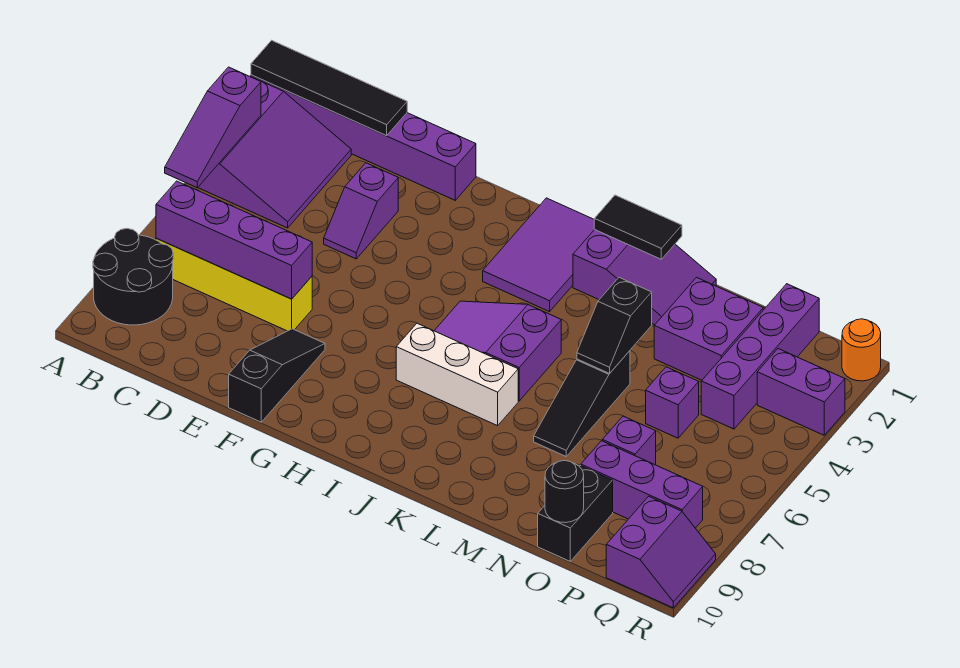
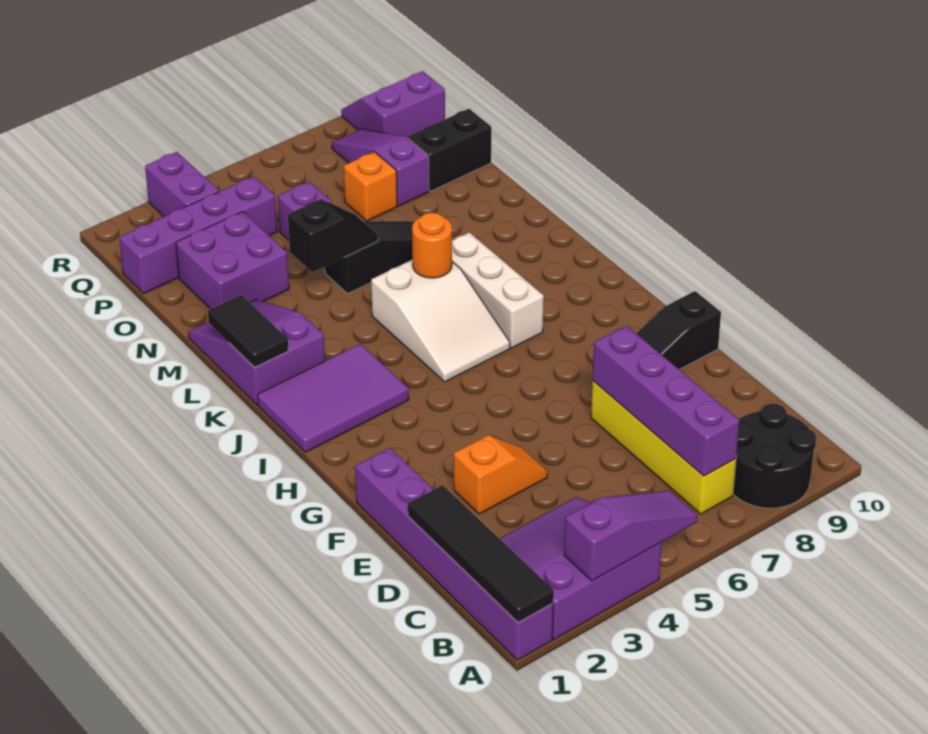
purple 1x2 slope [324,163,398,259] -> orange 1x2 slope [454,435,547,514]
purple 2x3 slope [434,301,561,401] -> white 2x3 slope [371,259,510,382]
purple 1x1 brick [602,416,656,465] -> orange 1x1 brick [344,152,397,221]
purple 1x3 brick [581,441,703,528] -> purple 1x3 slope [332,129,429,206]
black 1x1 round brick [545,461,584,523] -> none
orange 1x1 round brick [842,319,881,381] -> orange 1x1 round brick moved to [412,213,452,278]

